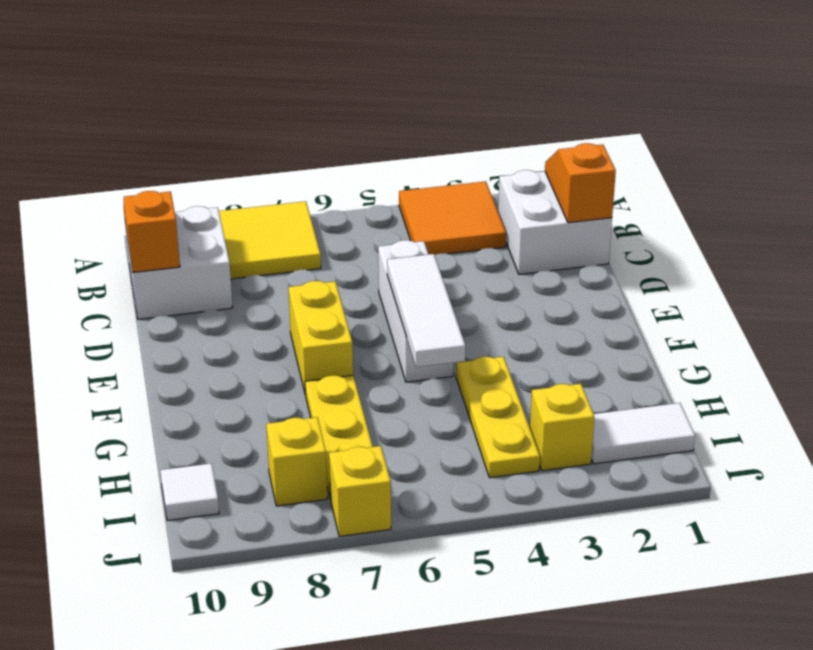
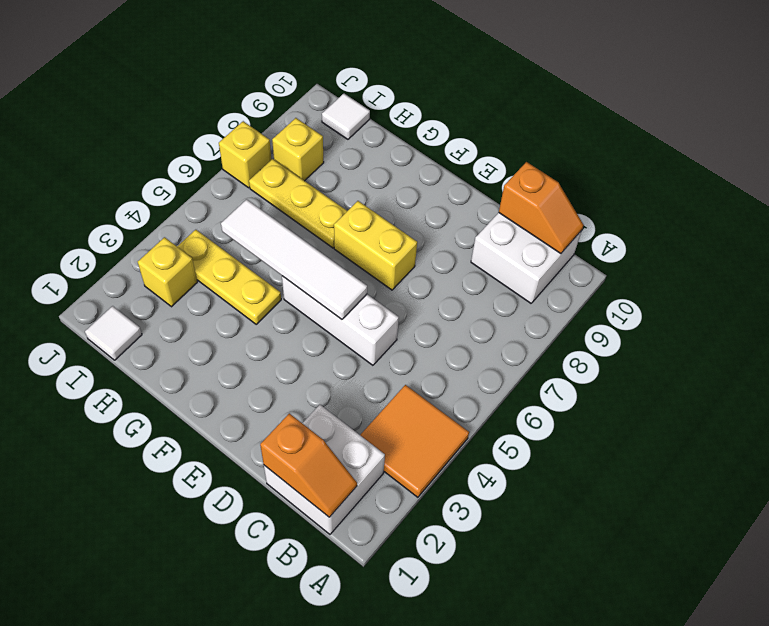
yellow 2x2 tile [219,201,321,279] -> none
white 1x3 tile [387,254,465,367] -> white 1x4 tile [221,199,367,319]
white 1x2 tile [591,403,695,464] -> white 1x1 tile [85,306,142,360]

